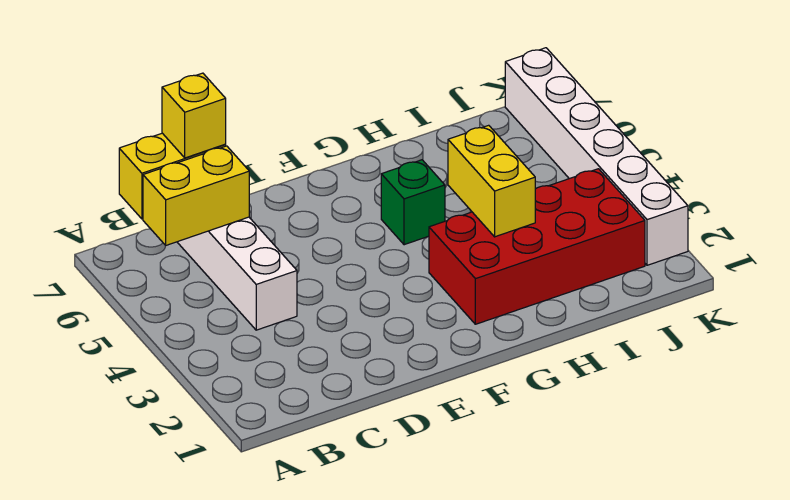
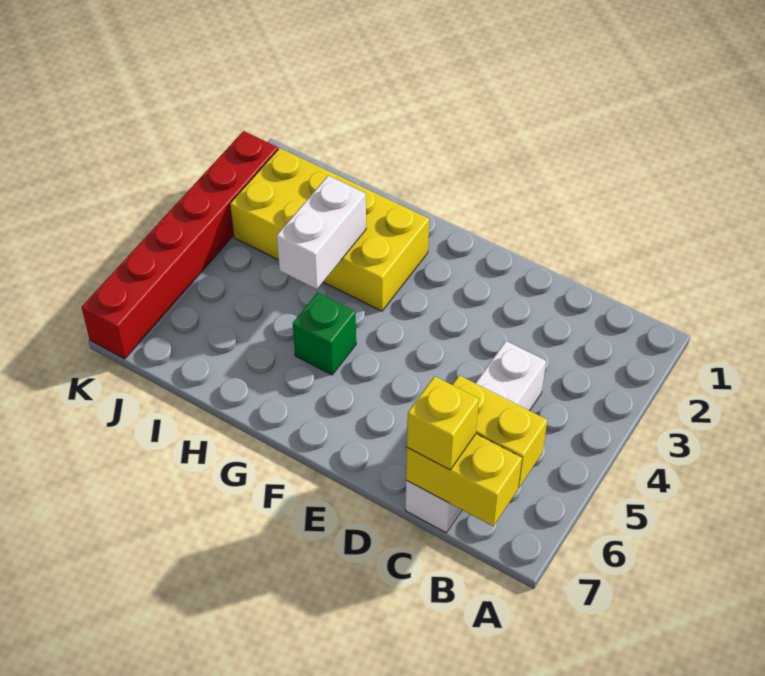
red 2x4 brick [429,169,645,324] -> yellow 2x4 brick [230,148,429,311]
yellow 1x2 brick [448,125,535,237] -> white 1x2 brick [277,176,366,289]
white 1x6 brick [505,48,688,265] -> red 1x6 brick [82,131,278,359]

